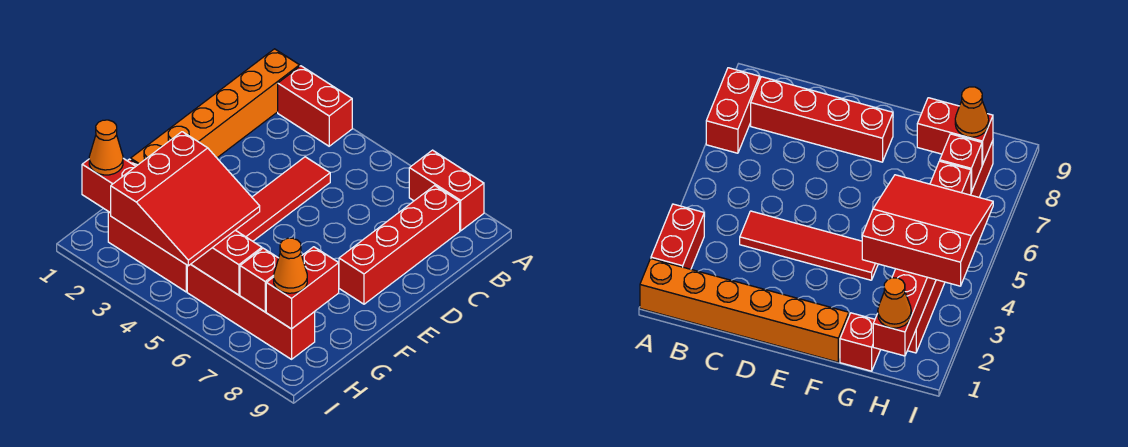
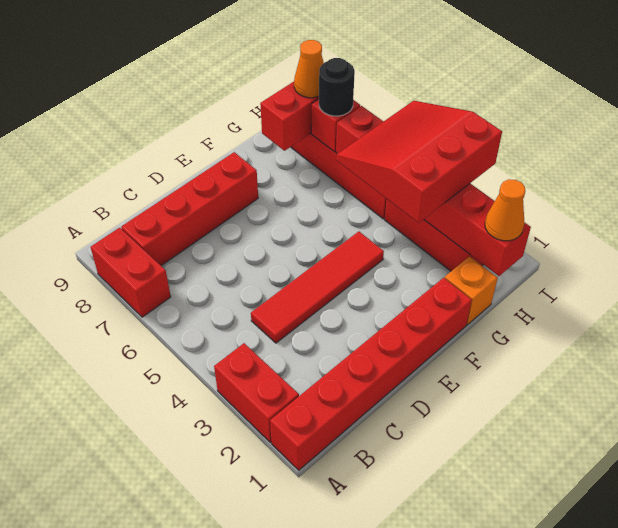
orange 1x6 brick [131,49,300,165] -> red 1x6 brick [270,278,472,470]
red 1x1 brick [840,313,881,371] -> orange 1x1 brick [445,256,498,325]
none -> black 1x1 round brick [319,58,355,116]

